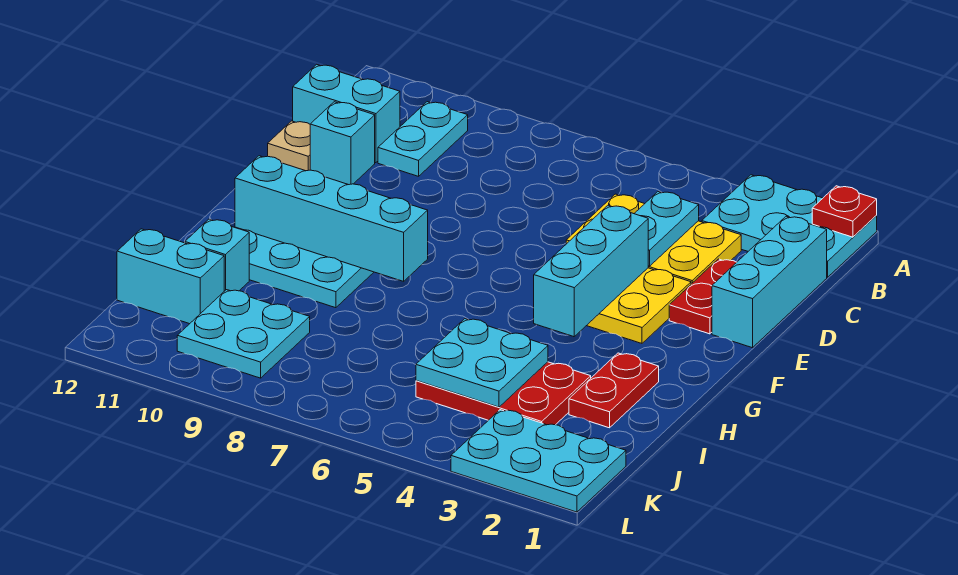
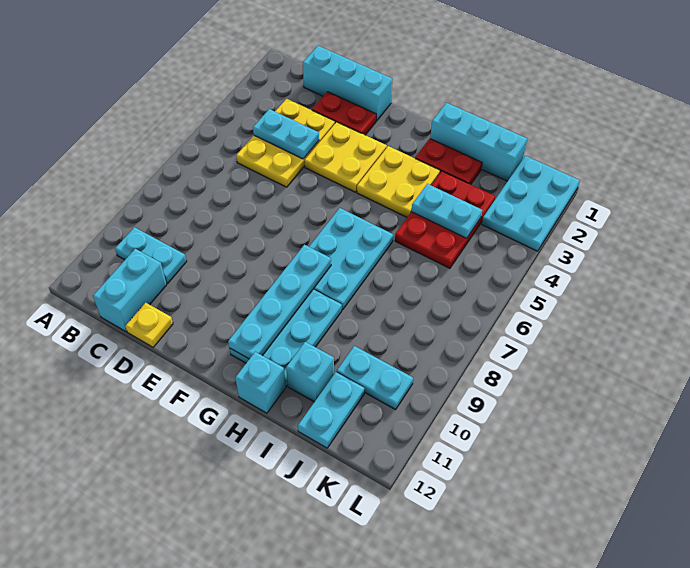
cyan 2x3 plate [702,175,877,277] -> cyan 2x3 plate moved to [309,208,393,310]
red 1x1 plate [812,186,877,237] -> none
cyan 1x1 brick [310,102,375,185] -> cyan 1x1 brick moved to [235,352,286,413]
tan 1x1 plate [268,121,310,171] -> yellow 1x1 plate [125,303,173,347]
cyan 1x3 brick [534,205,648,337] -> cyan 1x3 brick moved to [430,103,527,181]
none -> yellow 2x2 plate [357,146,440,217]
cyan 1x4 brick [235,156,428,281] -> cyan 1x4 plate [228,245,331,359]
cyan 2x2 plate [416,319,548,407] -> cyan 1x2 plate [412,184,482,238]
cyan 2x2 plate [177,290,310,378] -> cyan 1x2 plate [337,346,413,409]
cyan 1x2 brick [117,229,224,324] -> cyan 1x2 plate [298,372,364,448]

